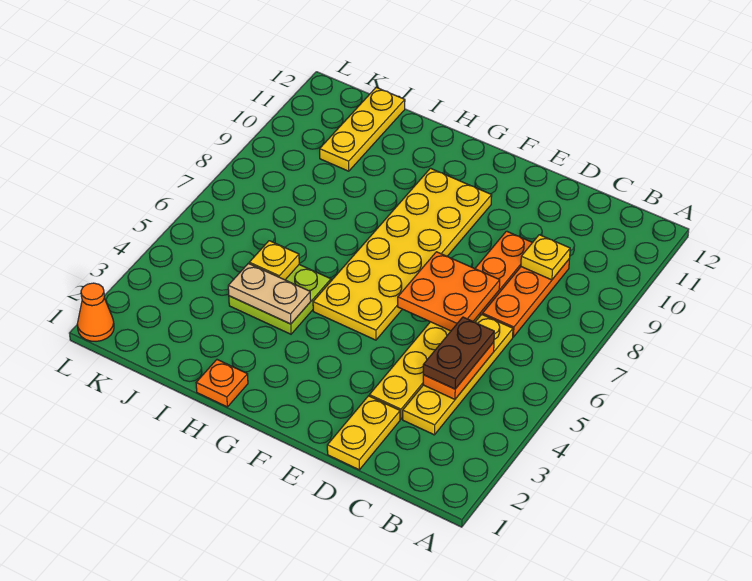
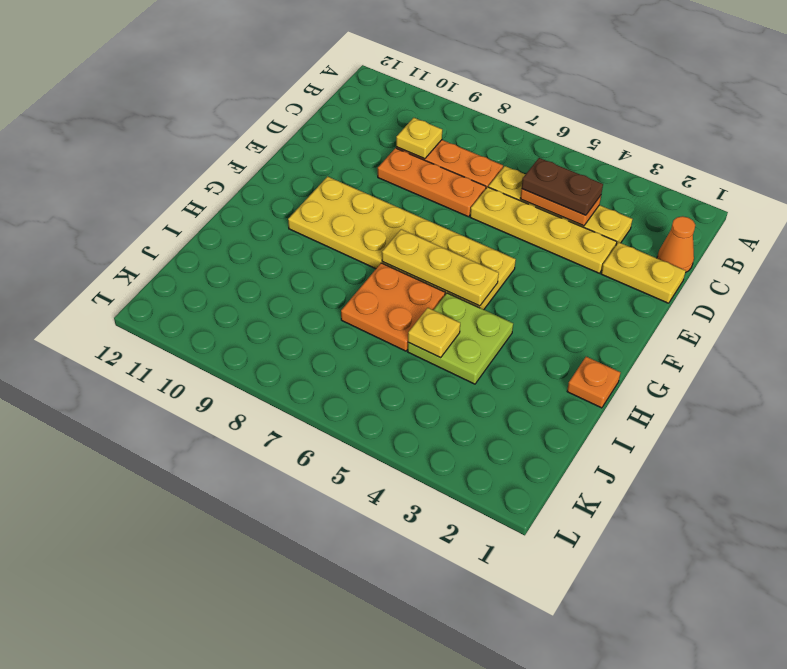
orange 2x2 plate [398,252,500,331] -> orange 2x2 plate moved to [341,263,445,351]
tan 1x2 plate [228,263,311,324] -> none
yellow 1x3 plate [320,87,405,171] -> yellow 1x3 plate moved to [382,229,499,306]
orange 1x1 cone [77,283,114,341] -> orange 1x1 cone moved to [657,216,695,273]

